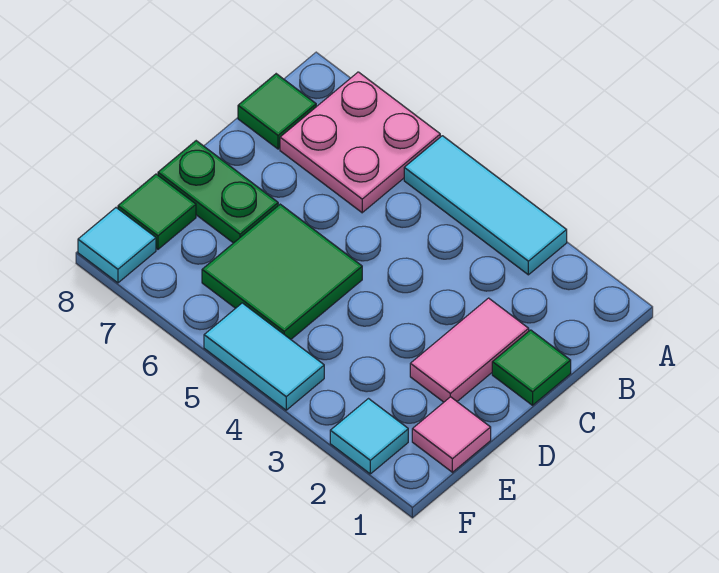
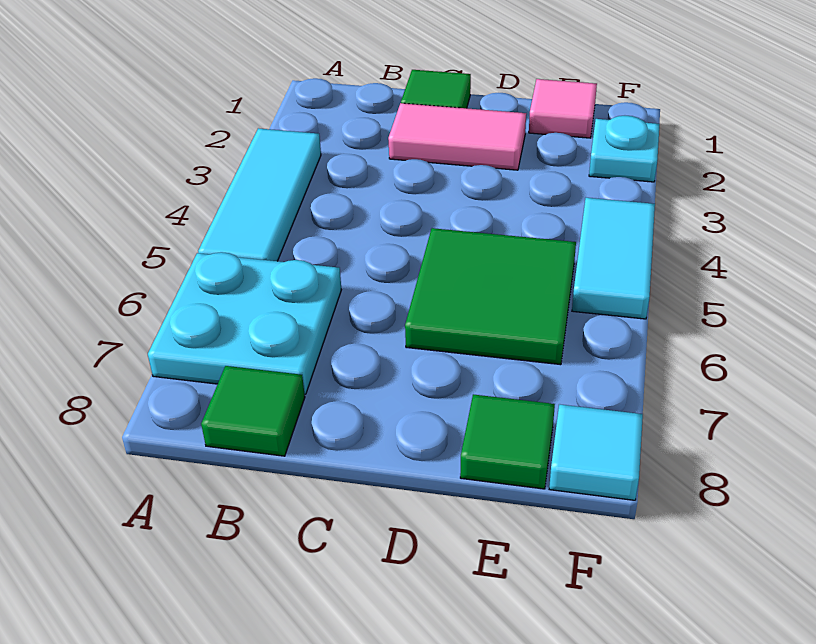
pink 2x2 plate [280,72,440,213] -> cyan 2x2 plate [148,252,341,394]
green 1x2 plate [158,141,278,243] -> none
cyan 1x1 tile [330,399,408,474] -> cyan 1x1 plate [589,116,660,182]

